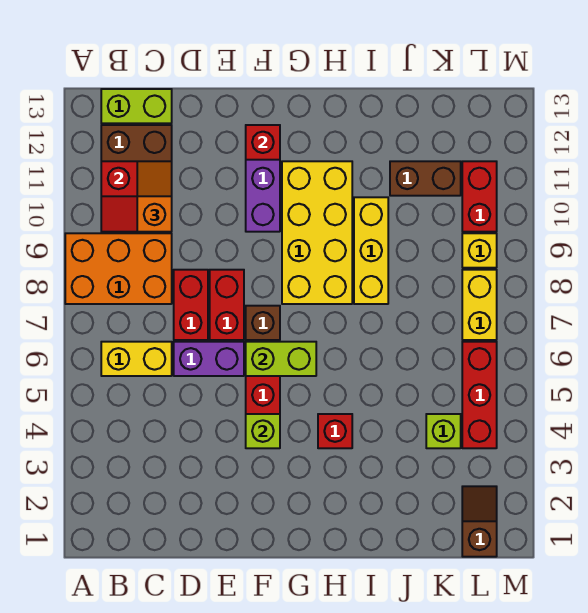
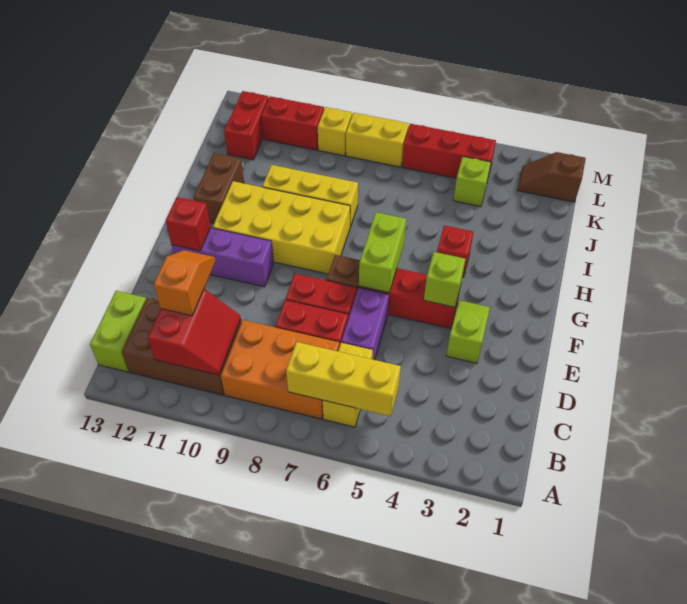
orange 2x3 brick [65,233,172,304] -> orange 2x3 brick turned to [221,320,339,419]
none -> yellow 1x3 brick [286,342,401,416]
orange 1x2 slope [137,161,172,232] -> orange 1x2 slope turned to [154,250,215,316]
none -> lime 1x2 slope [446,300,490,363]
brown 1x2 brick [390,161,461,196] -> brown 1x2 brick moved to [194,153,244,223]
none -> red 1x2 brick [224,91,269,160]

